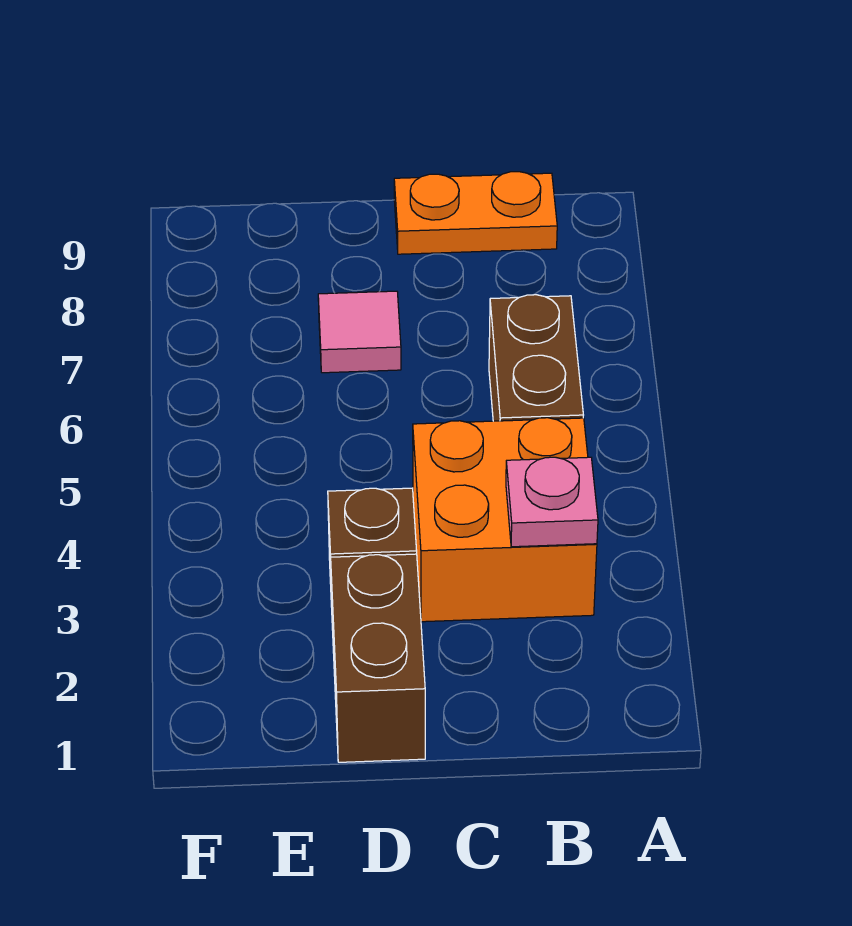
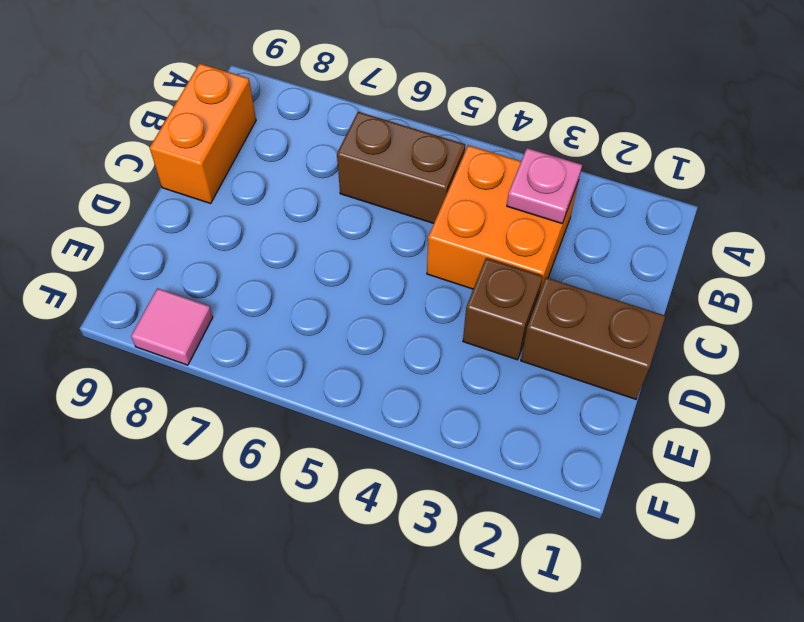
orange 1x2 plate [394,172,557,254] -> orange 1x2 brick [150,63,256,203]
pink 1x1 tile [318,291,401,373] -> pink 1x1 tile moved to [131,288,213,365]

